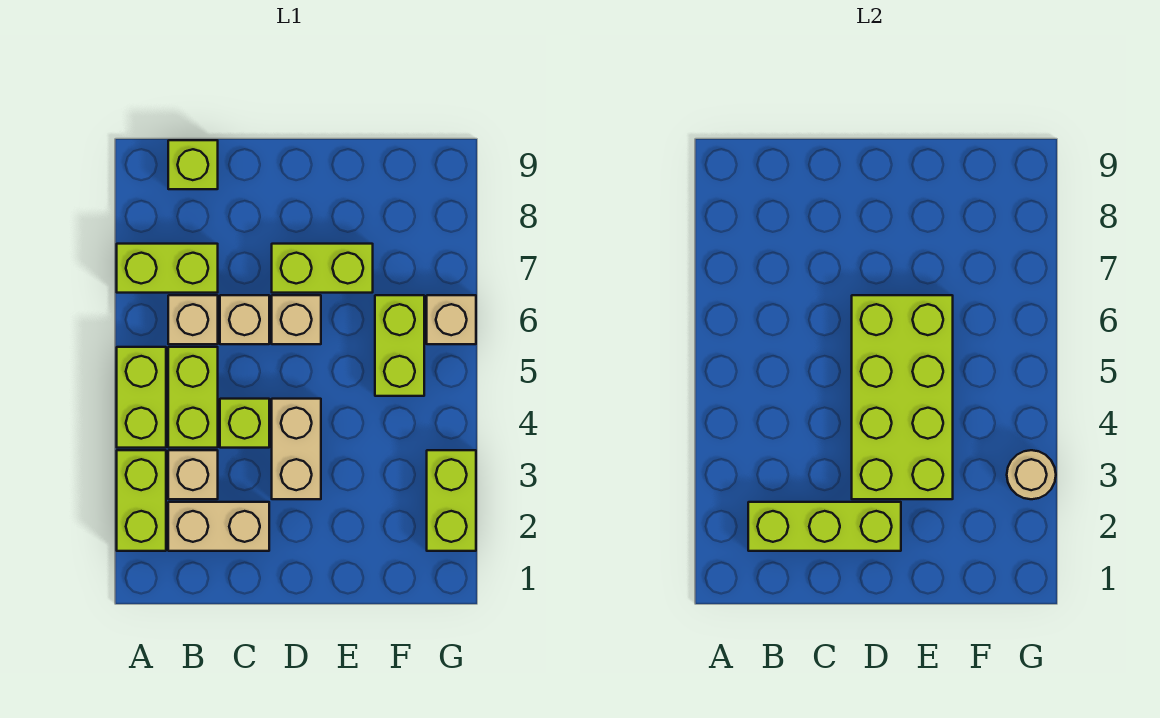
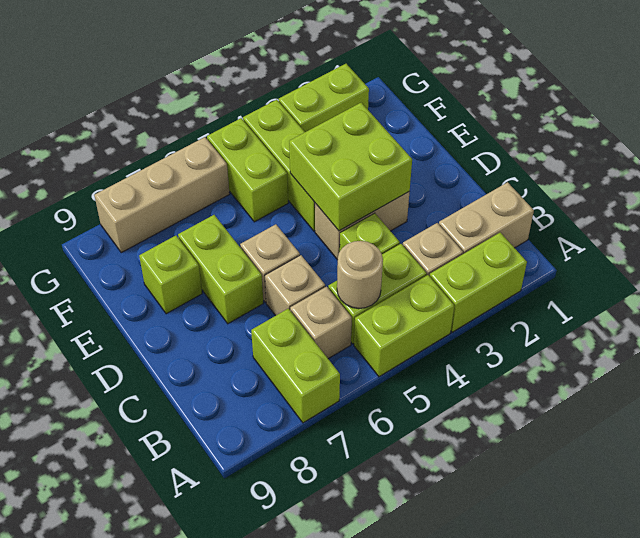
tan 1x2 brick [168,502,269,551] -> tan 1x2 brick turned to [439,182,534,254]
lime 1x3 brick [748,502,901,551] -> lime 1x3 brick moved to [243,100,315,231]
lime 1x1 brick [168,140,218,189] -> lime 1x1 brick moved to [139,236,202,314]
lime 2x4 brick [852,295,953,499] -> lime 2x2 brick [289,103,412,231]
lime 1x2 brick [375,295,424,396] -> lime 1x2 brick turned to [207,118,288,222]
tan 1x1 round brick [1007,450,1056,499] -> tan 1x1 round brick moved to [337,241,383,308]
tan 1x1 brick [427,295,476,344] -> tan 1x3 brick [94,137,230,253]

